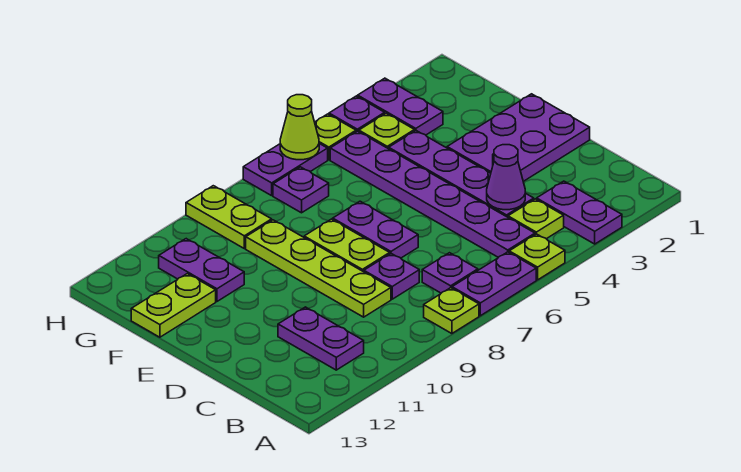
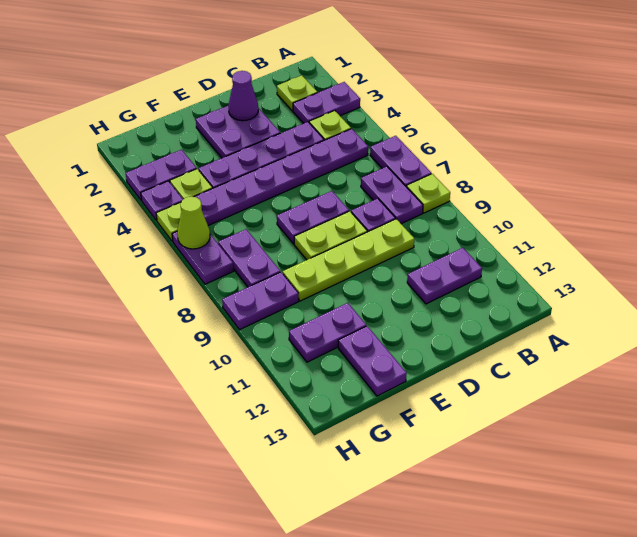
lime 1x1 plate [509,234,565,280] -> lime 1x1 plate moved to [277,75,317,111]
purple 1x1 plate [422,253,478,293] -> purple 1x2 plate [361,167,423,224]
purple 1x1 cone [487,145,525,210] -> purple 1x1 cone moved to [228,71,258,121]
purple 2x3 plate [447,94,590,181] -> purple 2x2 plate [196,106,280,158]
lime 1x2 plate [131,274,216,337] -> purple 1x2 plate [338,326,407,396]
purple 1x1 plate [273,167,329,213] -> purple 1x2 plate [218,229,280,287]
lime 1x2 plate [186,186,272,249] -> purple 1x2 plate [222,272,299,330]

